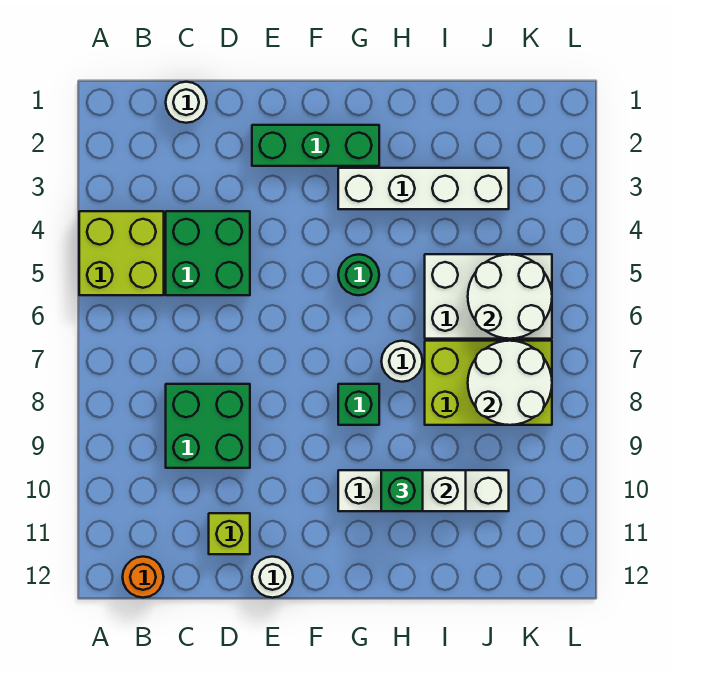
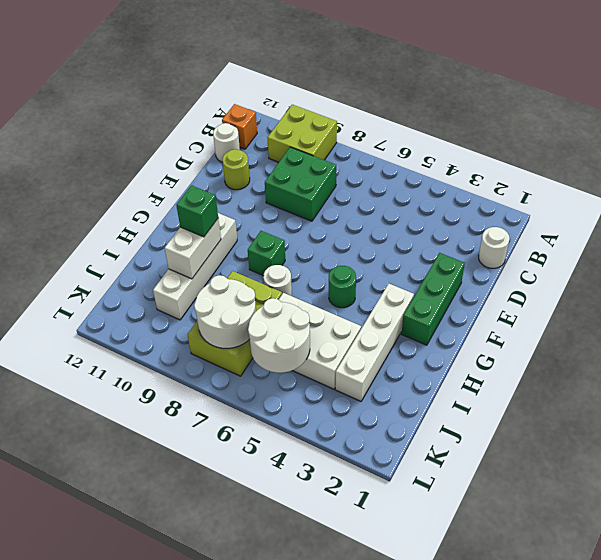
lime 2x2 brick [79,211,164,295] -> lime 2x2 brick moved to [267,105,337,162]
orange 1x1 round brick [123,557,163,598] -> orange 1x1 brick [222,104,257,149]
green 2x2 brick [166,211,250,295] -> none
lime 1x1 brick [209,513,250,554] -> lime 1x1 round brick [222,149,250,190]
white 1x1 round brick [252,557,293,598] -> white 1x1 round brick moved to [213,123,240,162]
white 2x3 brick [425,254,552,339] -> white 2x3 brick turned to [279,293,361,389]

